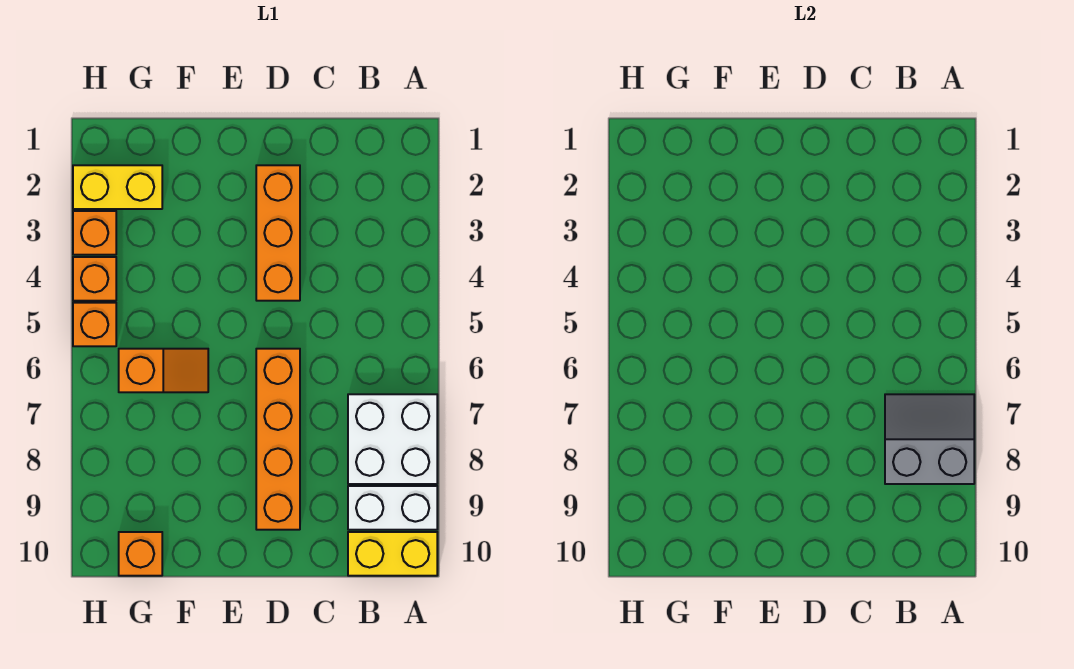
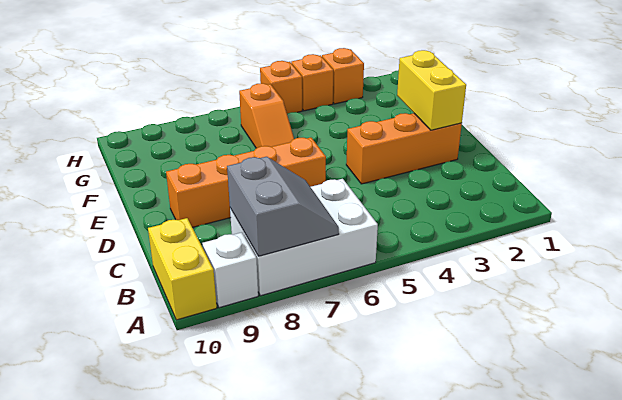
white 2x2 brick [348,394,437,484] -> white 2x3 brick [230,179,378,296]
white 1x2 brick [348,486,437,530] -> white 1x1 brick [202,232,258,308]
yellow 1x2 brick [73,165,162,209] -> yellow 1x2 brick moved to [397,50,466,130]
orange 1x1 brick [119,532,162,576] -> none

